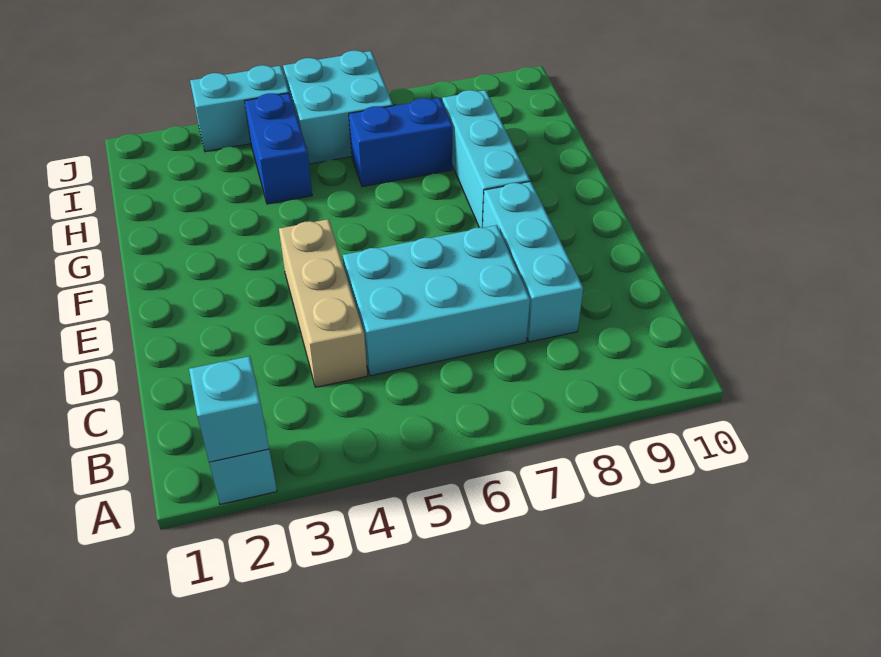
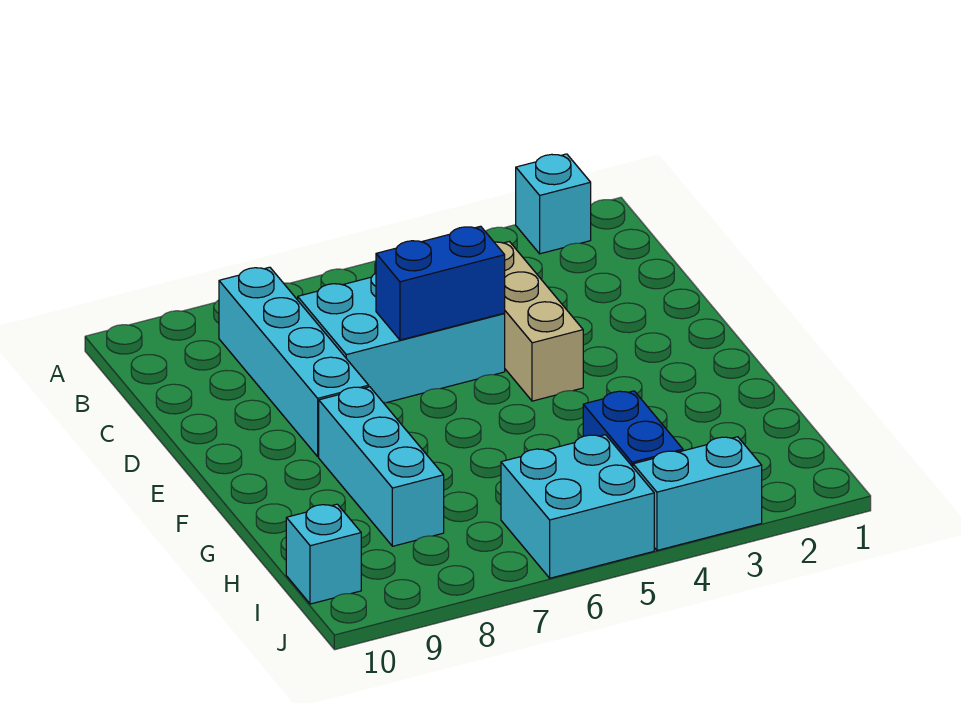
cyan 1x1 brick [189,356,269,462] -> cyan 1x1 brick moved to [286,504,361,604]
cyan 1x3 brick [483,181,583,342] -> cyan 1x4 brick [219,267,369,457]
blue 1x2 brick [349,98,452,187] -> blue 1x2 brick moved to [376,226,505,340]

